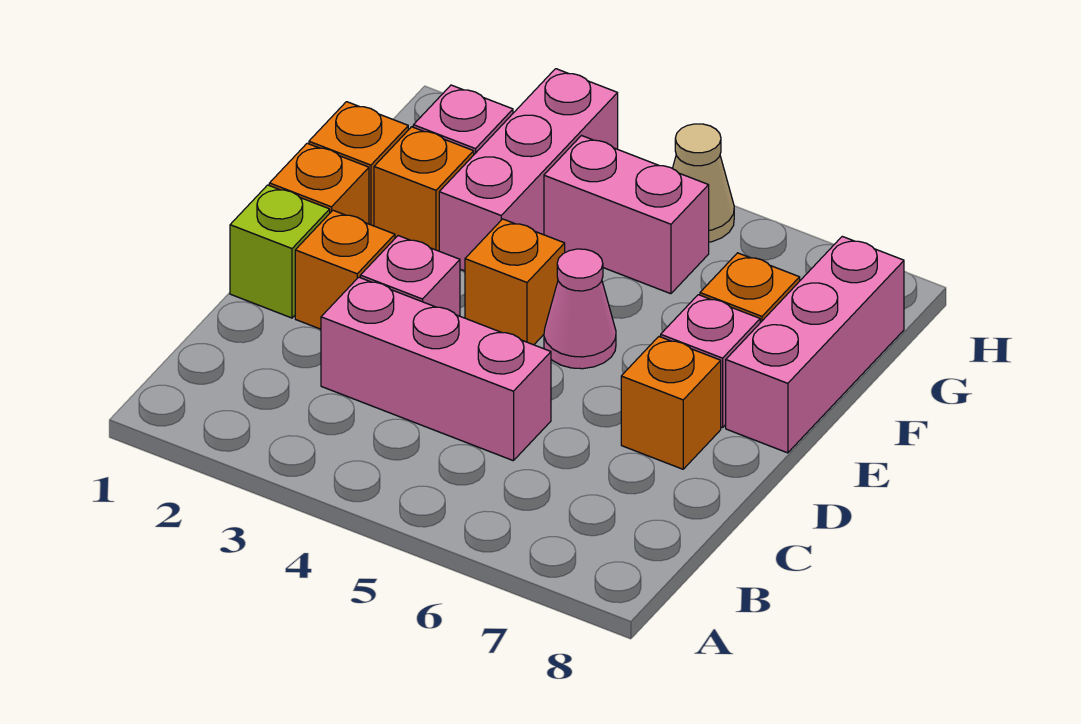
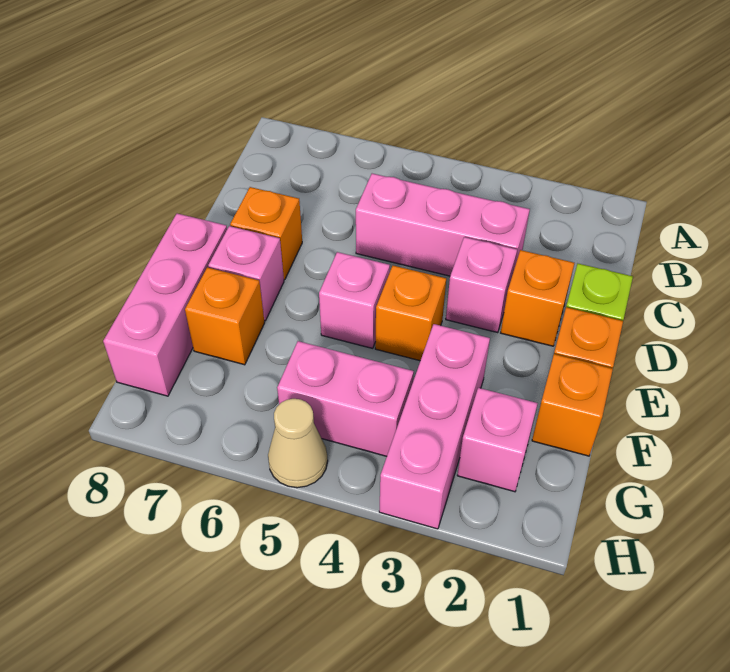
pink 1x1 cone [544,249,616,369] -> pink 1x1 brick [319,252,390,348]
orange 1x1 brick [374,127,474,251] -> none

